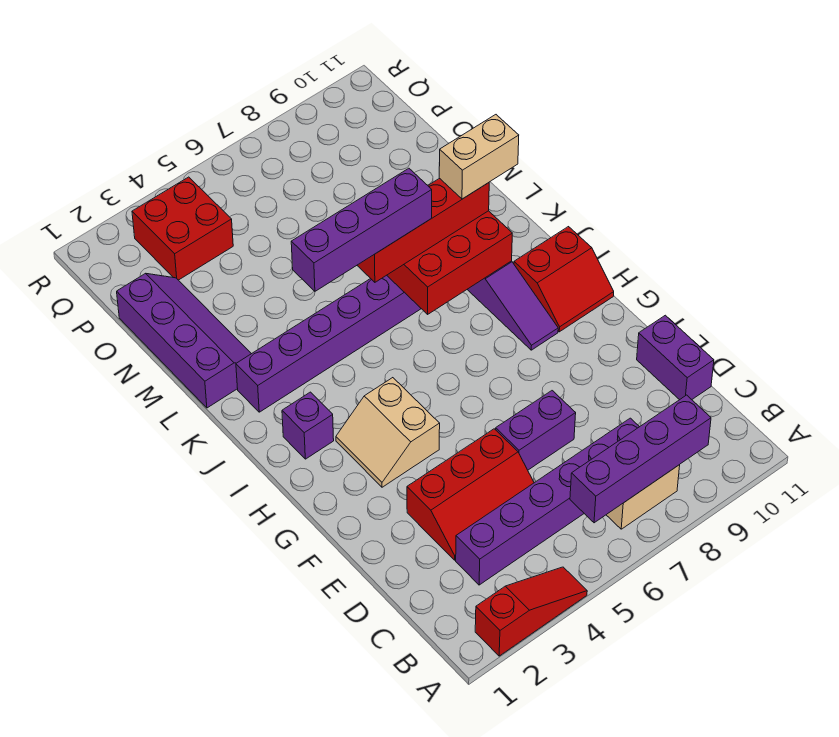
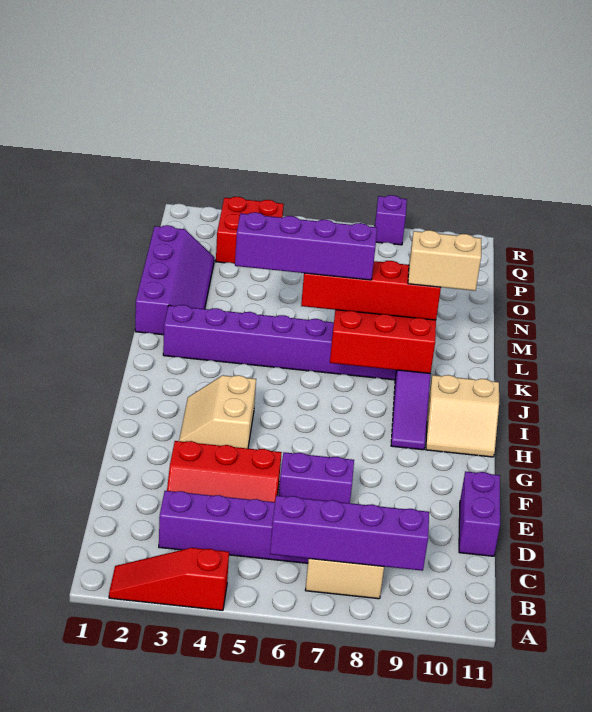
red 1x3 slope [475,567,587,656] -> red 1x3 slope turned to [109,548,229,610]
red 2x2 slope [514,227,614,332] -> tan 2x2 slope [426,375,499,457]
purple 1x1 brick [282,392,334,459] -> purple 1x1 brick moved to [375,195,407,245]

